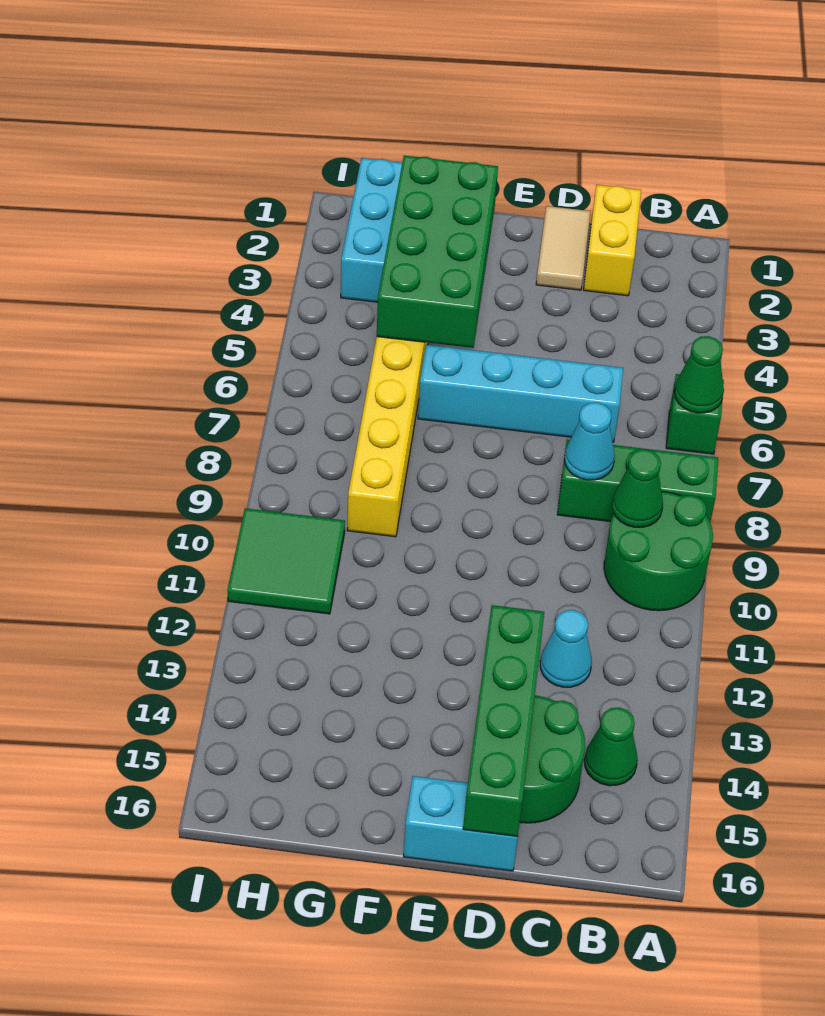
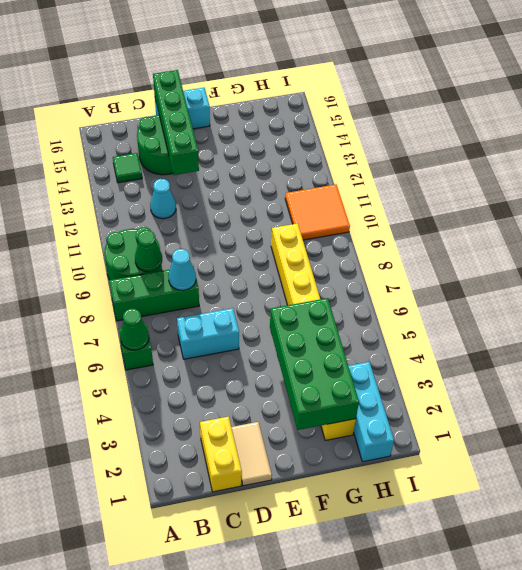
green 1x1 cone [584,707,638,786] -> green 1x1 tile [113,153,142,183]
cyan 1x4 brick [418,345,623,442] -> cyan 1x2 brick [177,308,239,359]
green 2x2 tile [227,508,345,614] -> orange 2x2 tile [285,184,350,240]

